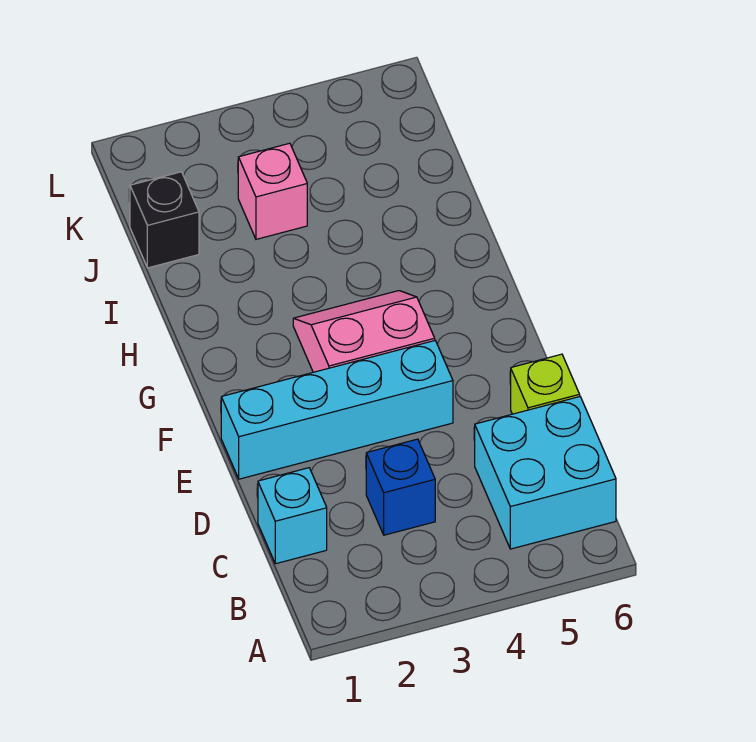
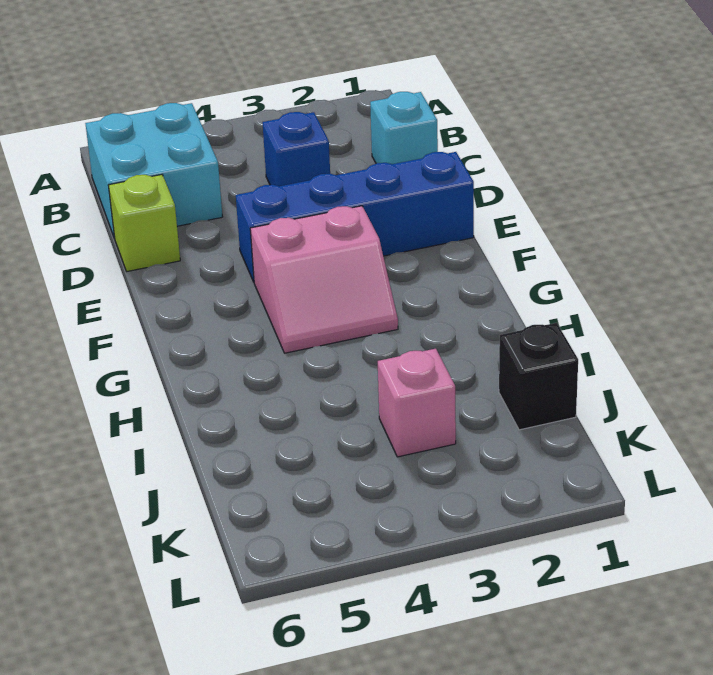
cyan 1x4 brick [221,341,453,479] -> blue 1x4 brick [236,152,474,282]

